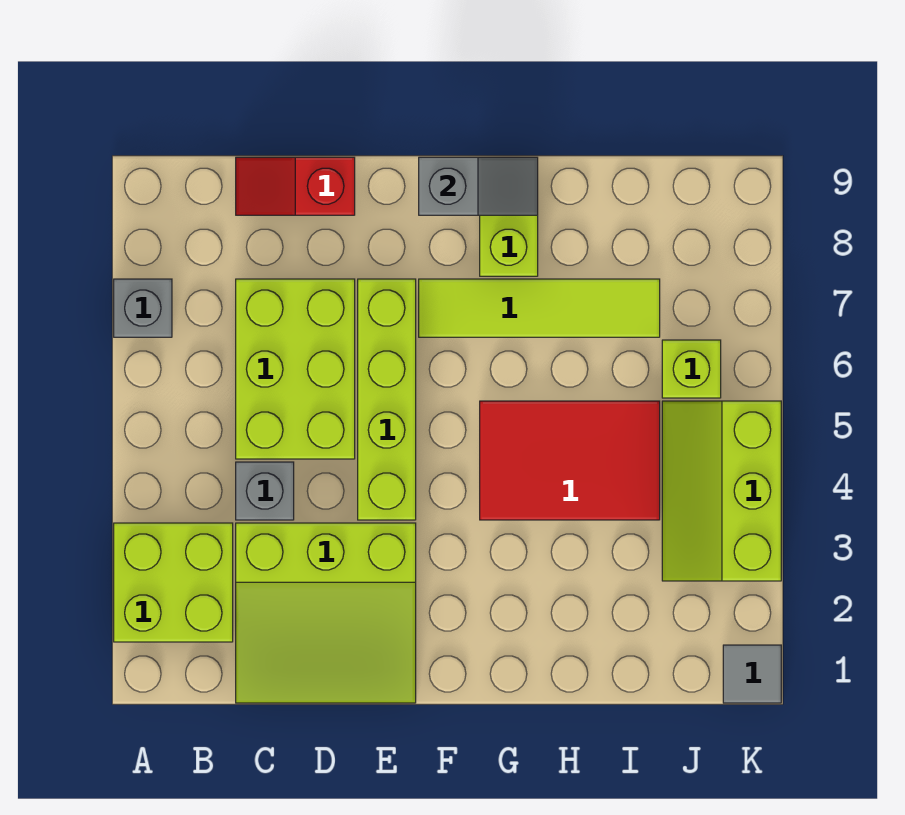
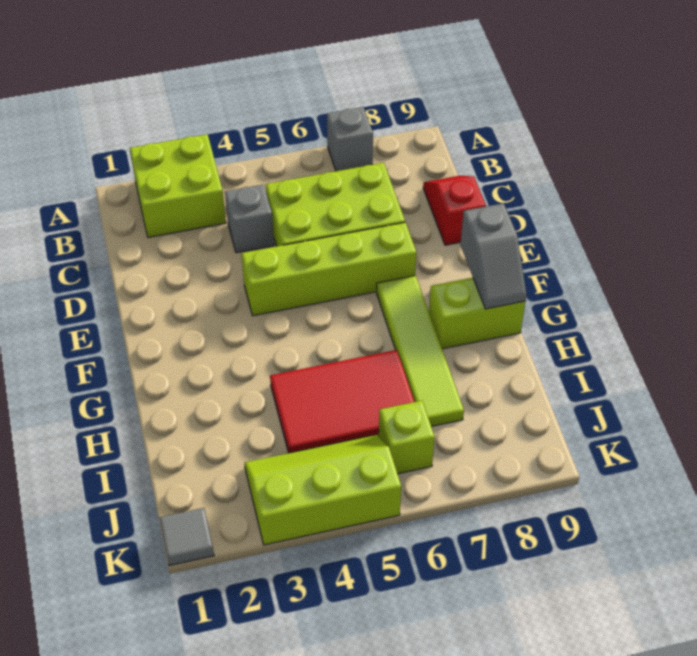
lime 3x3 slope [236,523,416,703] -> none
red 2x3 tile [480,401,660,520] -> red 2x3 tile turned to [270,350,414,453]

